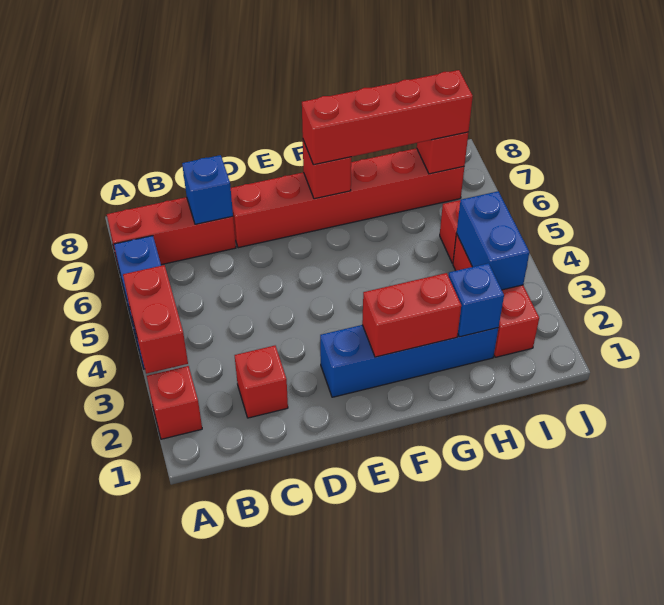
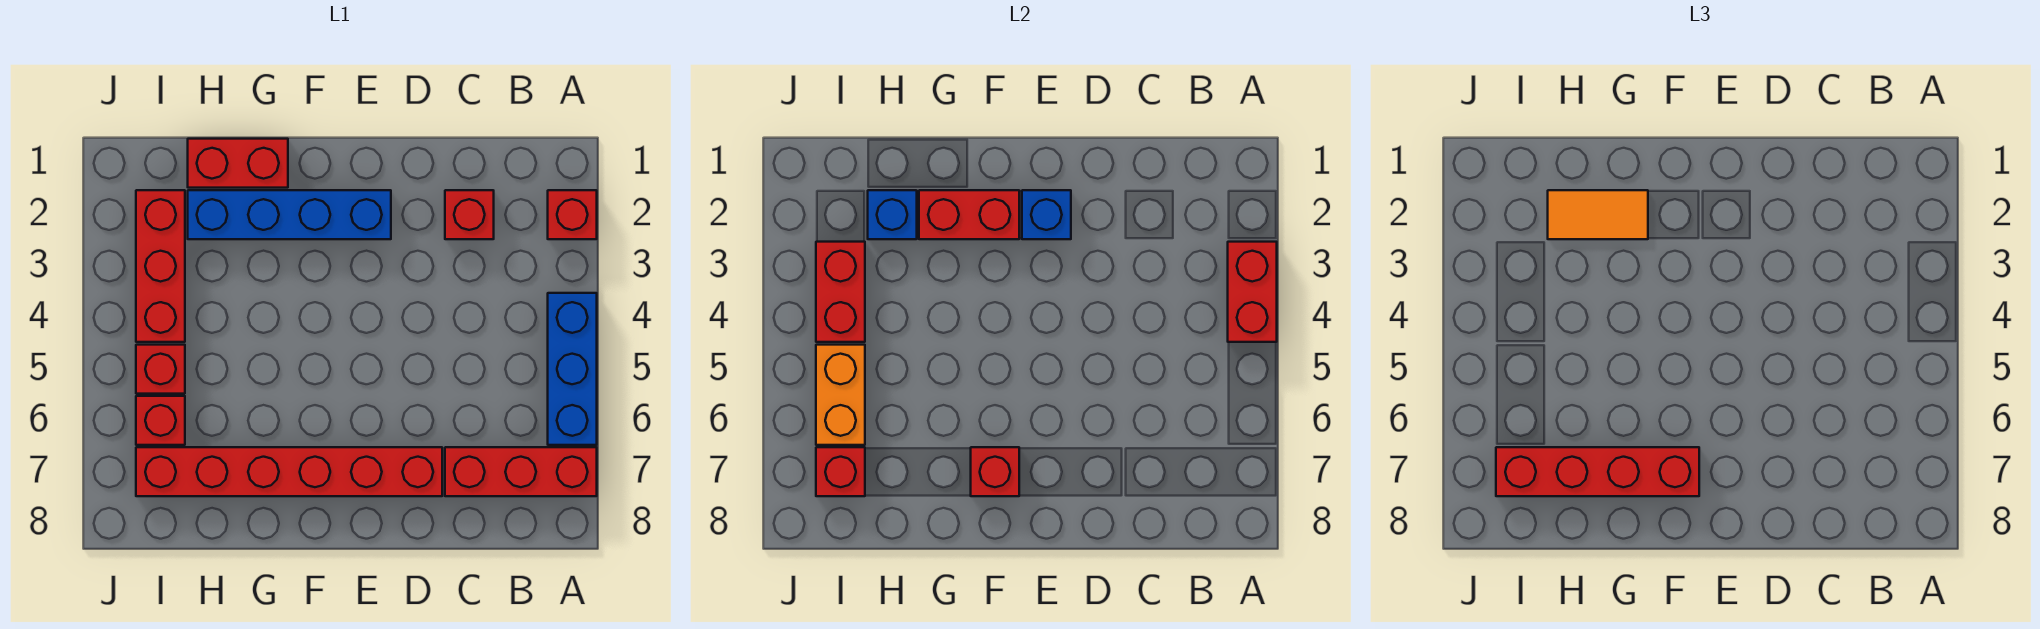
blue 1x1 brick [182,155,233,224] -> blue 1x1 brick moved to [1022,190,1071,239]
none -> red 1x2 brick [188,139,288,188]
none -> orange 1x2 tile [1548,190,1648,239]
blue 1x2 brick [457,191,529,290] -> red 1x2 brick [816,242,865,342]
none -> orange 1x2 brick [816,345,865,445]
none -> red 1x1 brick [136,396,185,445]

